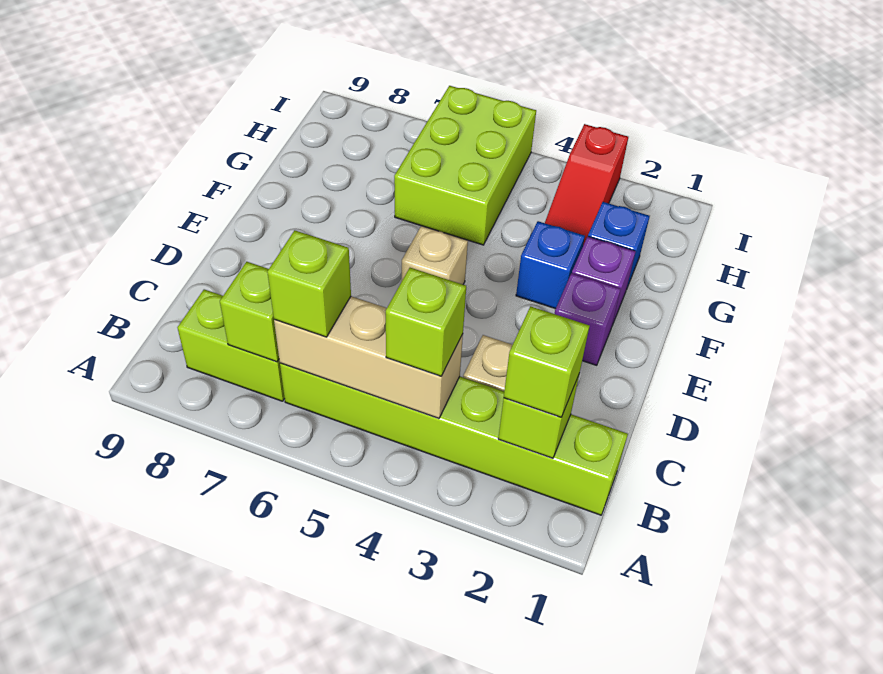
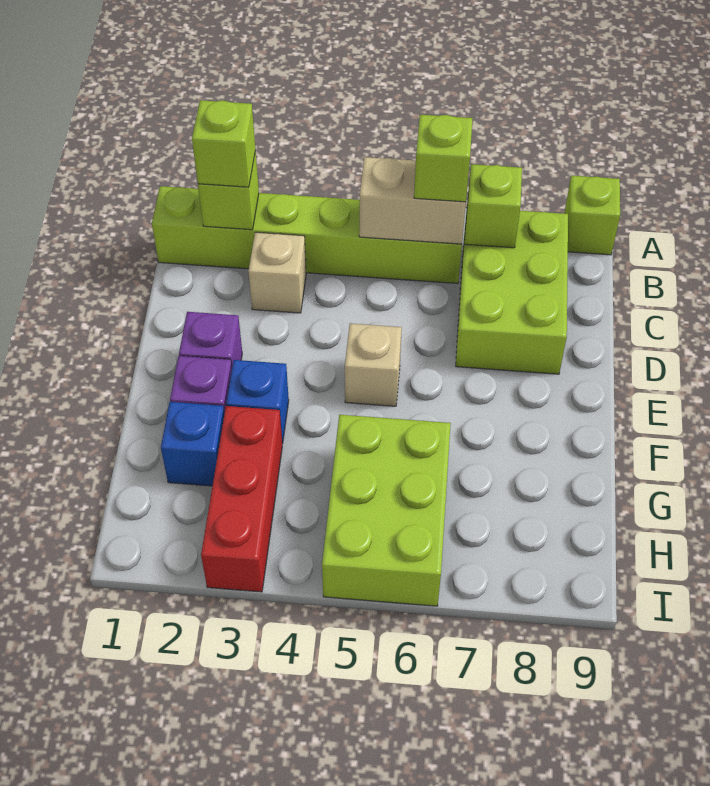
tan 1x3 brick [274,296,463,419] -> tan 1x2 brick [359,157,466,244]
lime 1x1 brick [386,268,466,376] -> lime 1x1 brick moved to [564,176,620,255]
lime 1x2 brick [177,289,285,401] -> lime 2x3 brick [456,211,568,374]
red 1x3 slope [545,124,628,245] -> red 1x3 brick [201,406,282,592]

